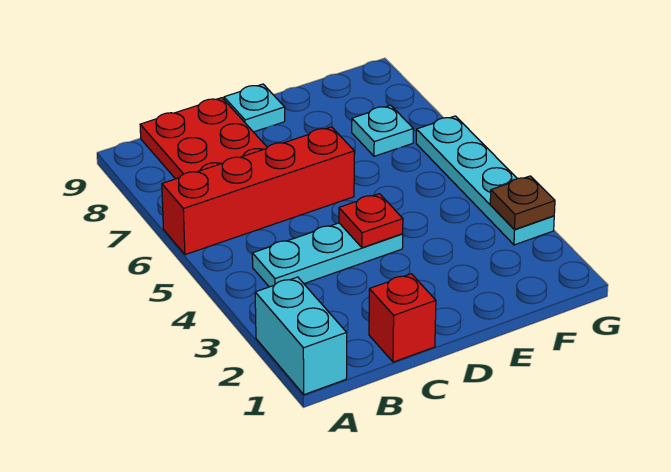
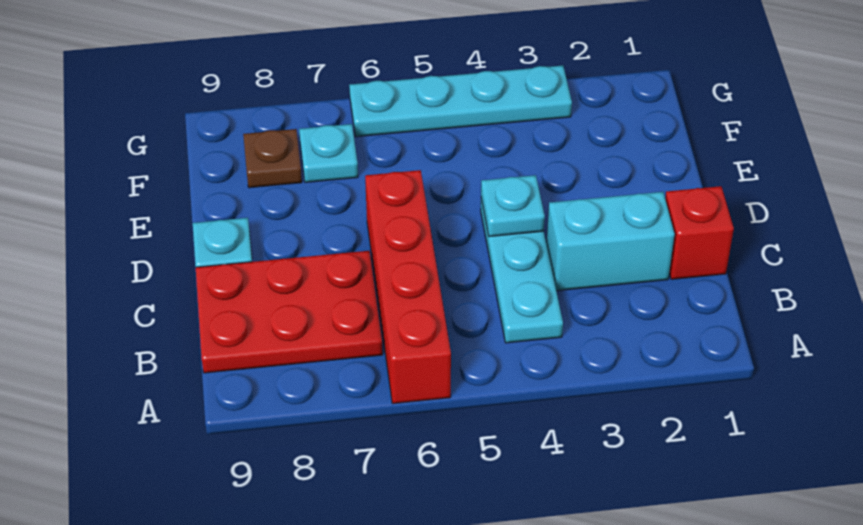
cyan 1x2 brick [255,277,347,395] -> cyan 1x2 brick moved to [546,192,675,291]
red 1x1 plate [339,194,403,248] -> cyan 1x1 plate [481,175,545,237]
brown 1x1 plate [490,176,555,230] -> brown 1x1 plate moved to [243,129,302,188]

